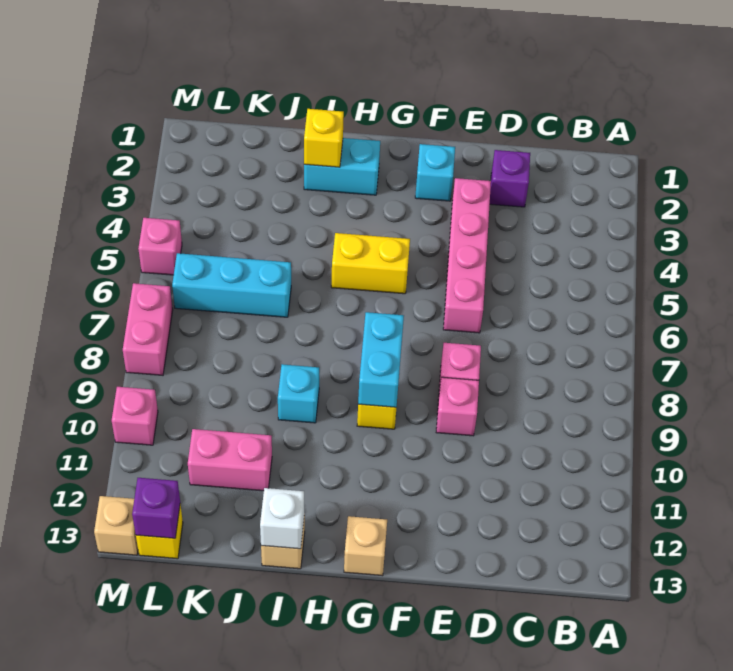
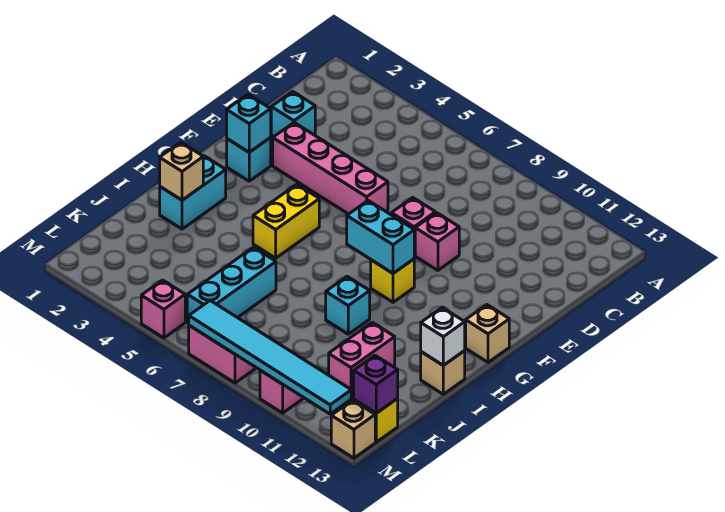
purple 1x1 brick [490,150,530,207] -> cyan 1x1 brick [271,91,315,137]
none -> cyan 1x1 brick [227,95,271,152]
yellow 1x1 brick [304,109,344,167] -> tan 1x1 brick [160,142,203,200]
none -> cyan 1x6 tile [189,301,351,414]

